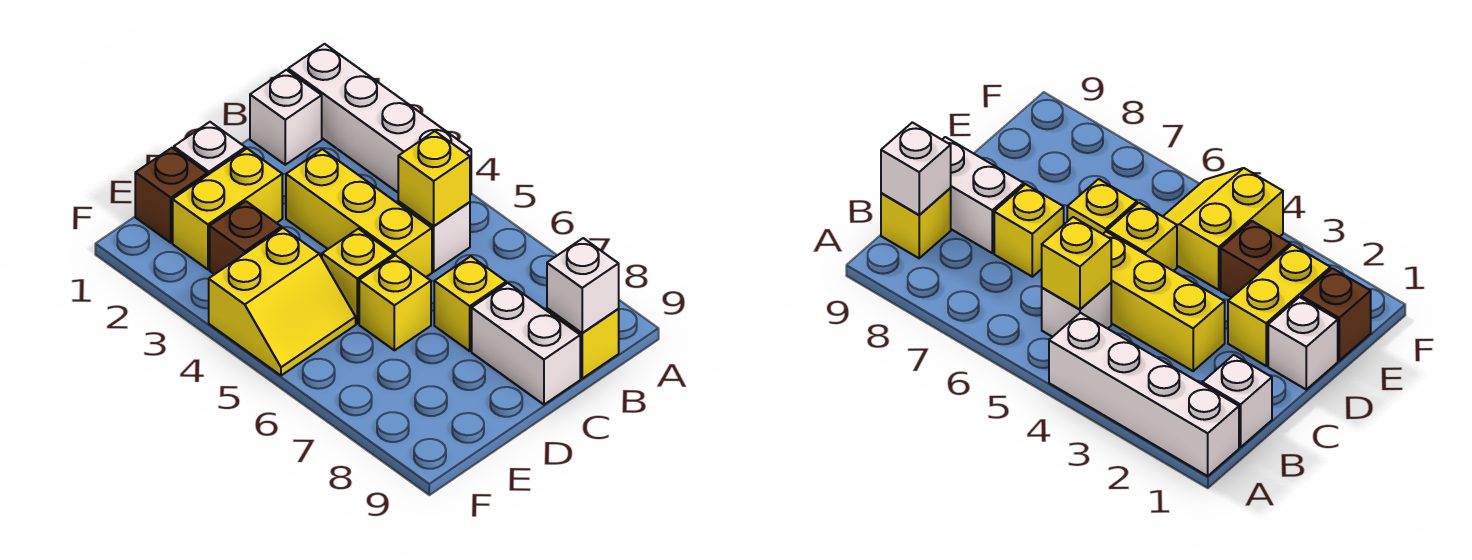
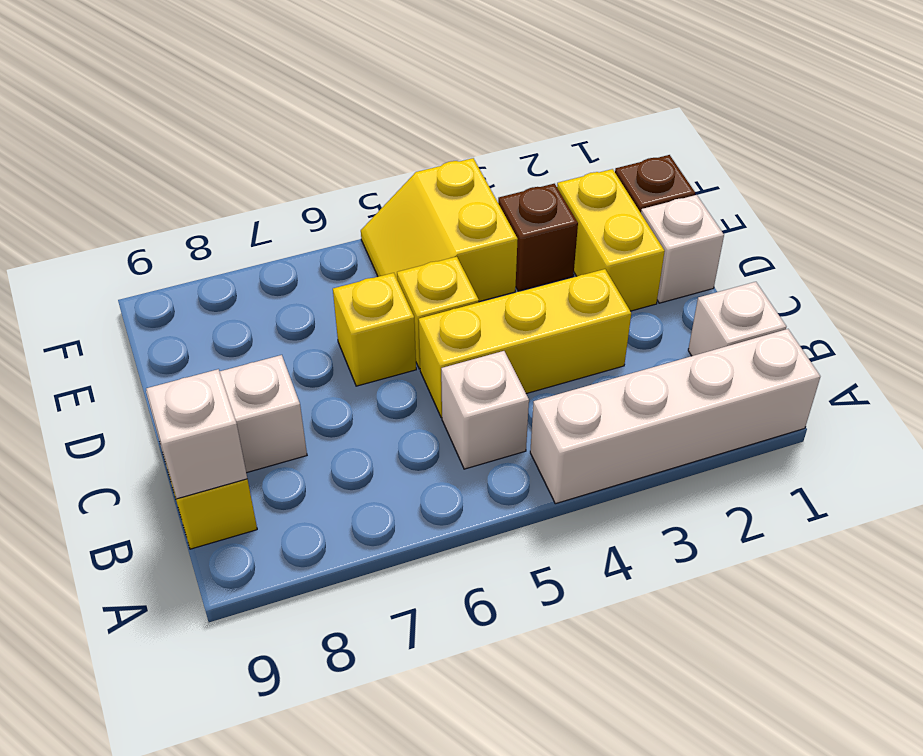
yellow 1x1 brick [398,131,470,226] -> none
yellow 1x1 brick [434,256,506,351] -> none

